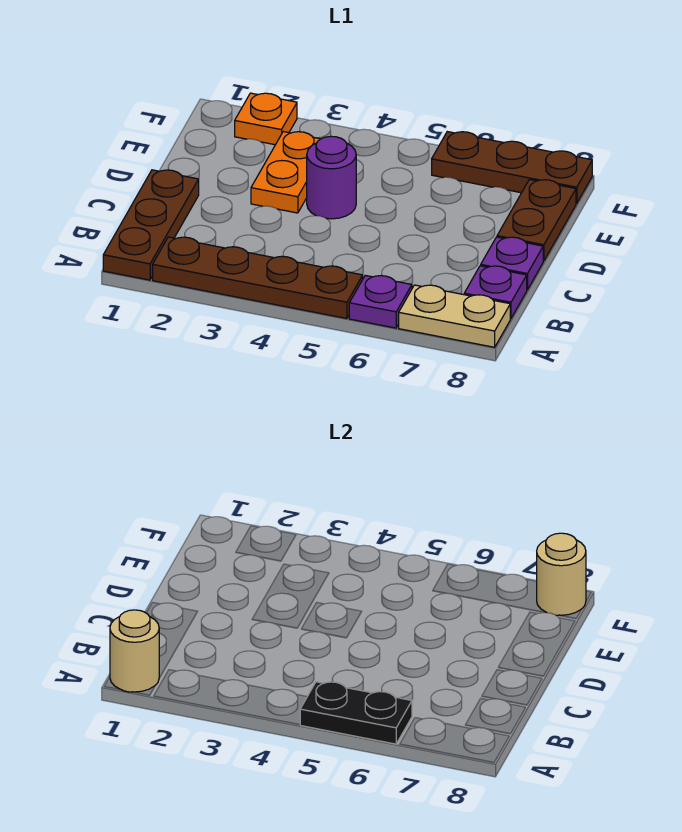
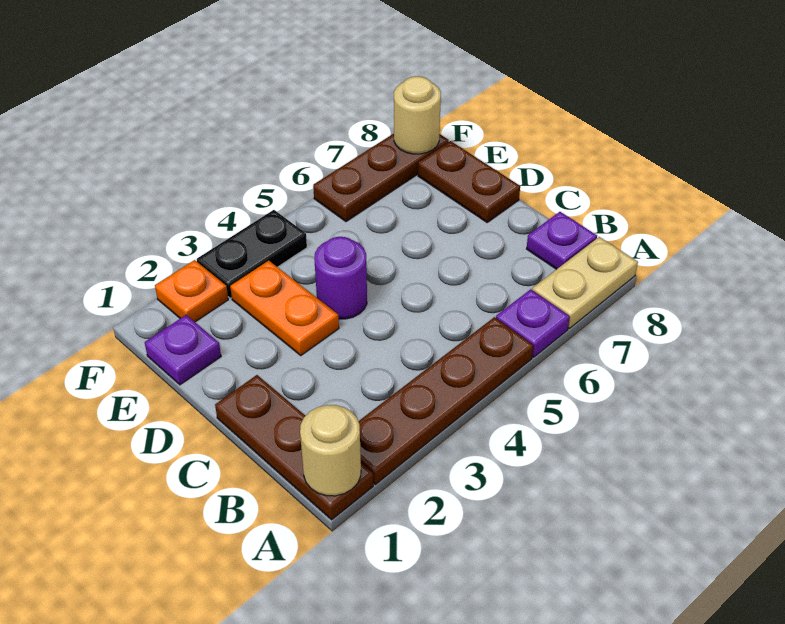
black 1x2 plate [300,682,412,744] -> black 1x2 plate moved to [197,210,307,298]
purple 1x1 plate [481,237,543,290] -> purple 1x1 plate moved to [145,315,221,385]

